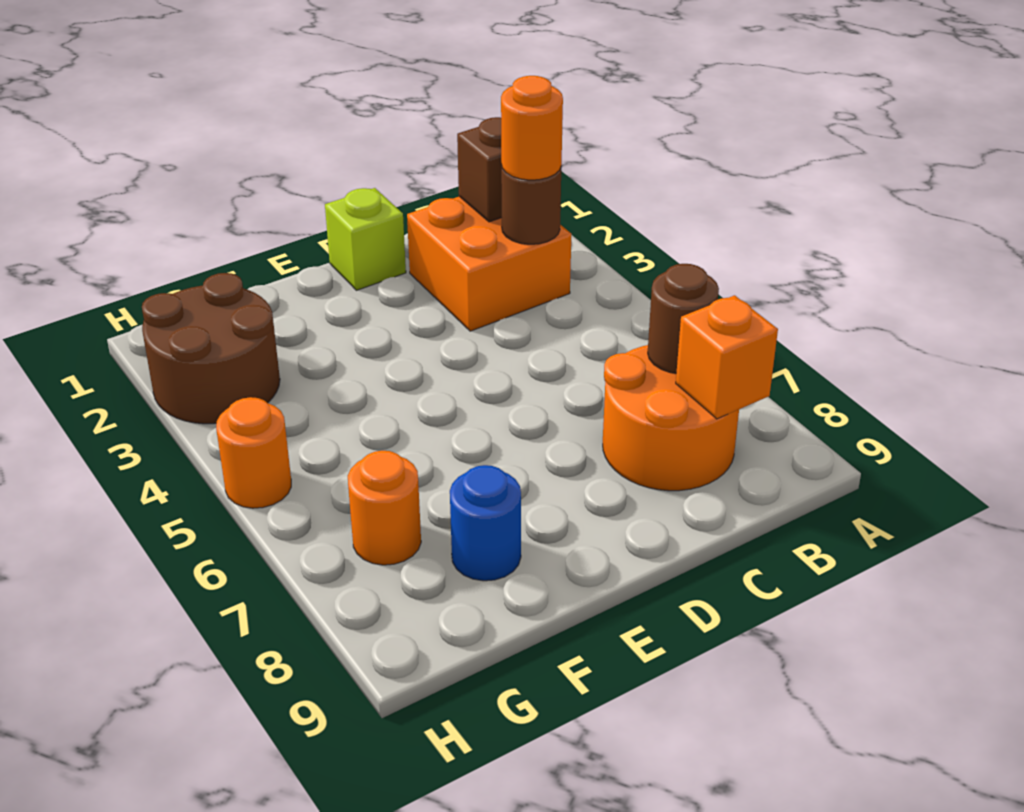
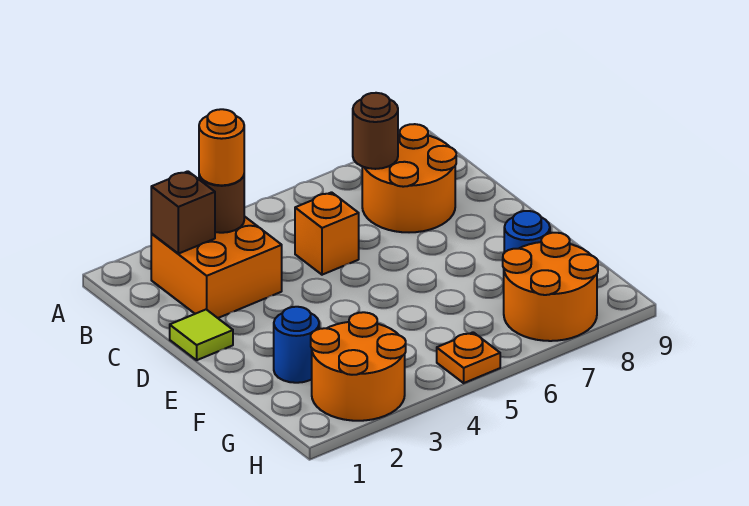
orange 1x1 brick [676,295,778,419] -> orange 1x1 brick moved to [295,192,359,275]
lime 1x1 brick [325,188,406,290] -> lime 1x1 tile [170,309,233,360]
none -> blue 1x1 round brick [274,307,319,383]
brown 2x2 round brick [142,273,280,424] -> orange 2x2 round brick [311,312,406,421]
orange 1x1 round brick [348,451,421,565] -> orange 2x2 round brick [503,233,598,341]
orange 1x1 round brick [216,397,291,508] -> orange 1x1 plate [437,332,500,383]

